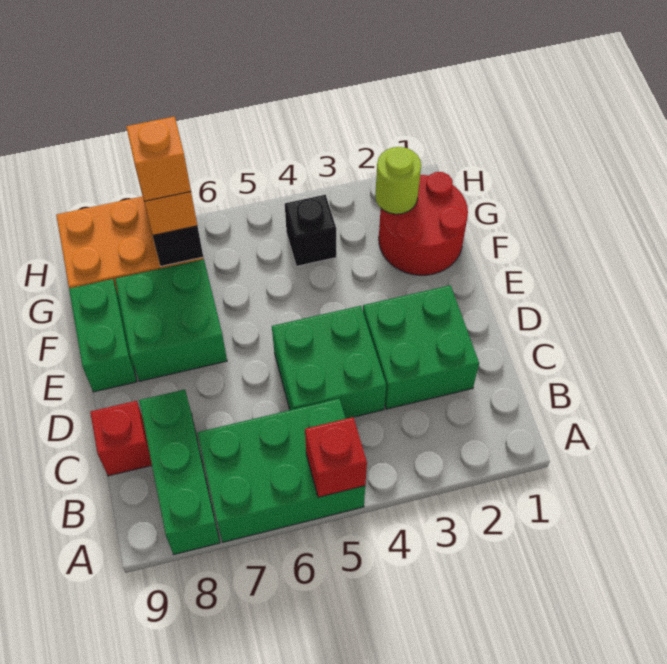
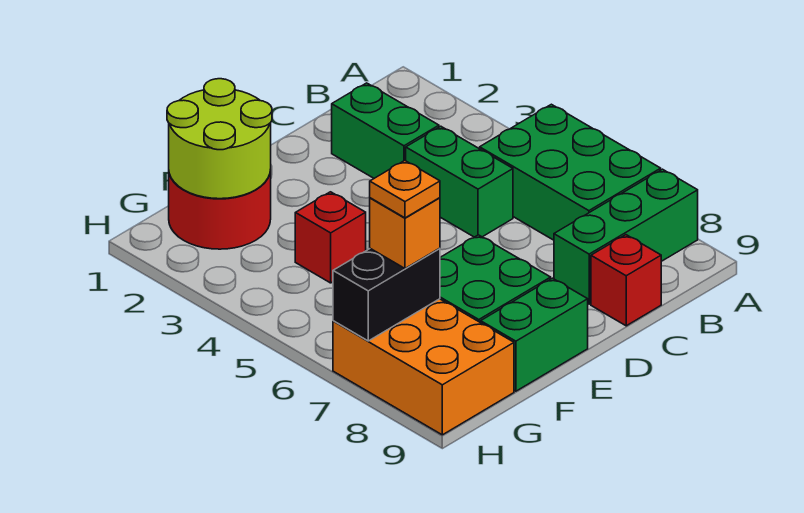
red 1x1 brick [305,417,367,497] -> red 1x1 brick moved to [295,192,366,283]
green 2x2 brick [363,285,479,409] -> green 1x2 brick [332,83,439,178]
green 2x2 brick [272,306,386,419] -> green 1x2 brick [406,126,513,237]
lime 1x1 round brick [375,147,421,214] -> lime 2x2 round brick [167,79,272,199]
black 1x1 brick [285,195,336,266] -> none
orange 1x1 brick [126,117,191,201] -> orange 1x1 plate [370,161,440,218]

